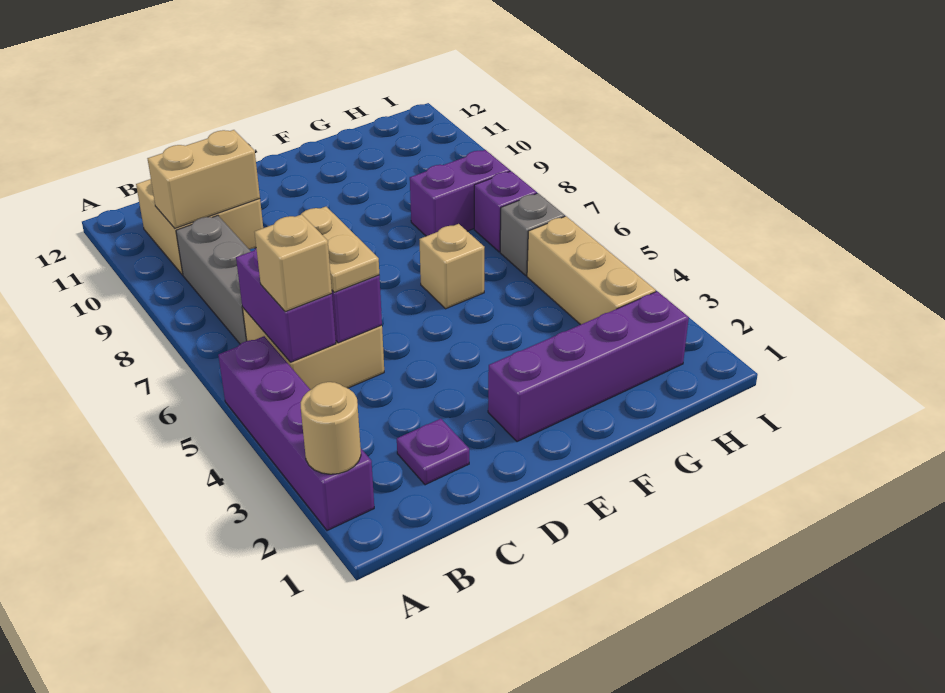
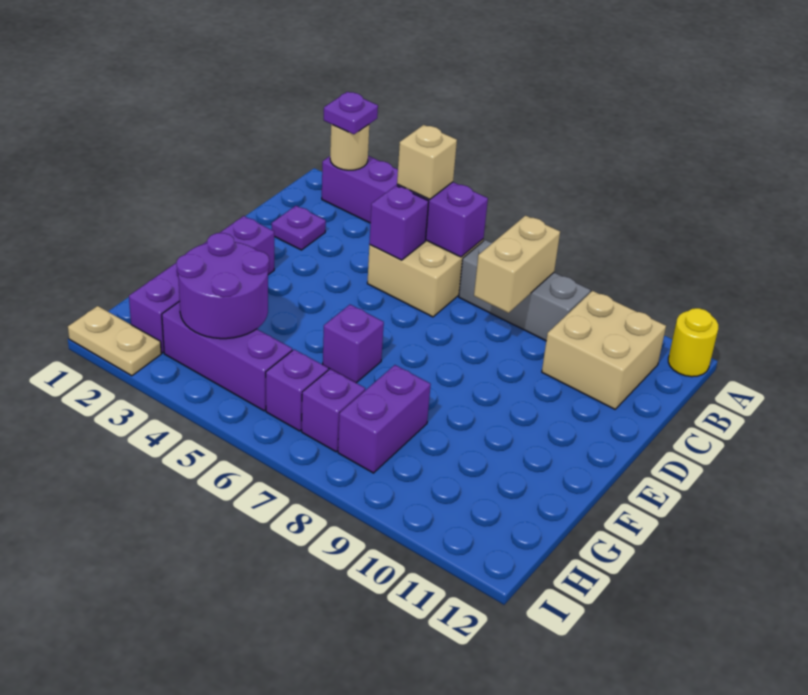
none -> purple 1x1 plate [324,92,378,134]
none -> yellow 1x1 round brick [668,308,718,377]
tan 1x2 brick [148,130,260,228] -> tan 1x2 brick moved to [474,216,560,313]
tan 1x2 plate [302,207,379,292] -> tan 1x2 plate moved to [68,306,161,376]
tan 1x1 brick [419,224,484,309] -> purple 1x1 brick [323,305,384,383]
none -> purple 2x2 round brick [177,233,269,339]
tan 1x3 brick [527,216,656,325] -> purple 1x3 brick [162,301,292,411]
grey 1x1 brick [500,193,565,276] -> purple 1x1 brick [266,349,328,431]

